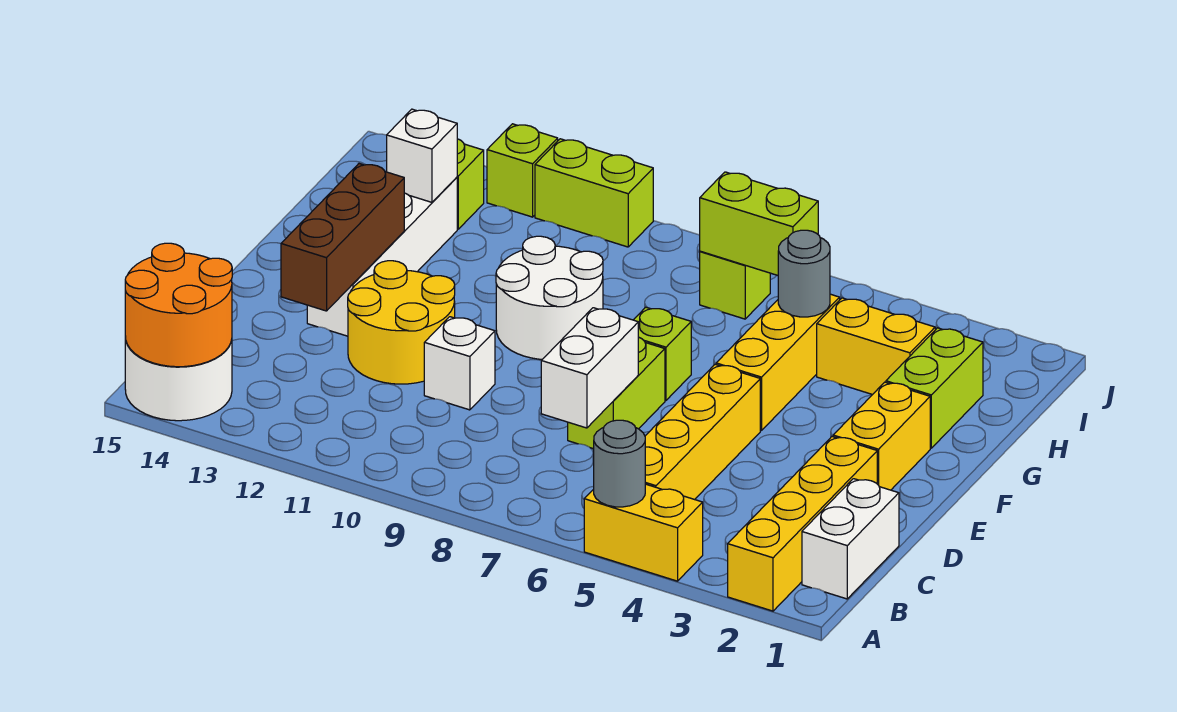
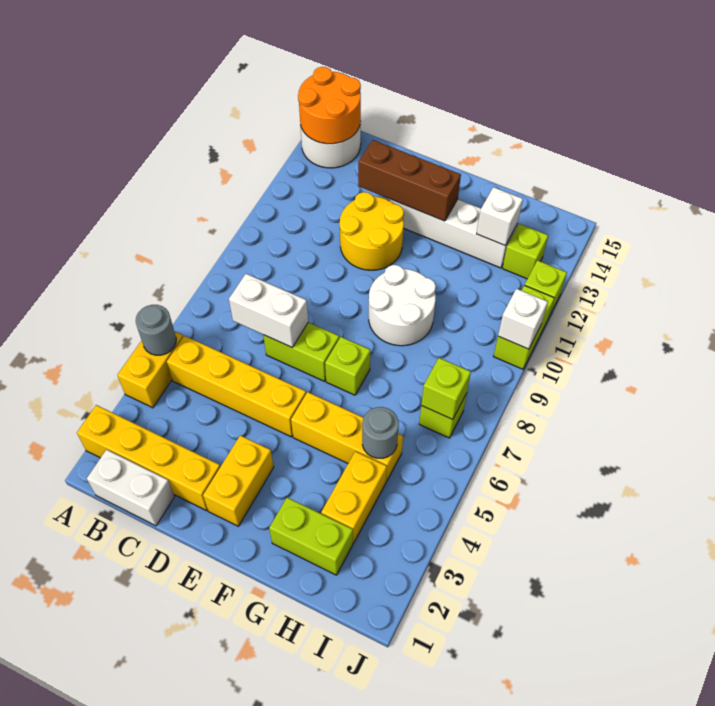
white 1x1 brick [424,317,495,410] -> white 1x1 brick moved to [498,289,548,349]
yellow 1x2 brick [833,382,930,490] -> yellow 1x2 brick turned to [203,435,274,526]
lime 1x2 brick [700,172,818,275] -> lime 1x1 brick [421,358,471,420]

